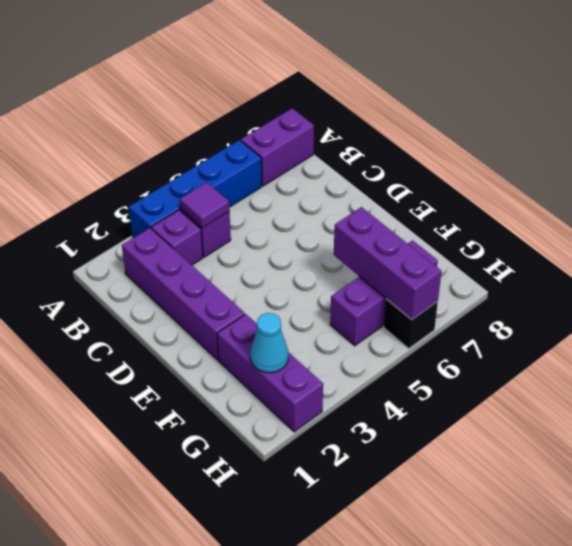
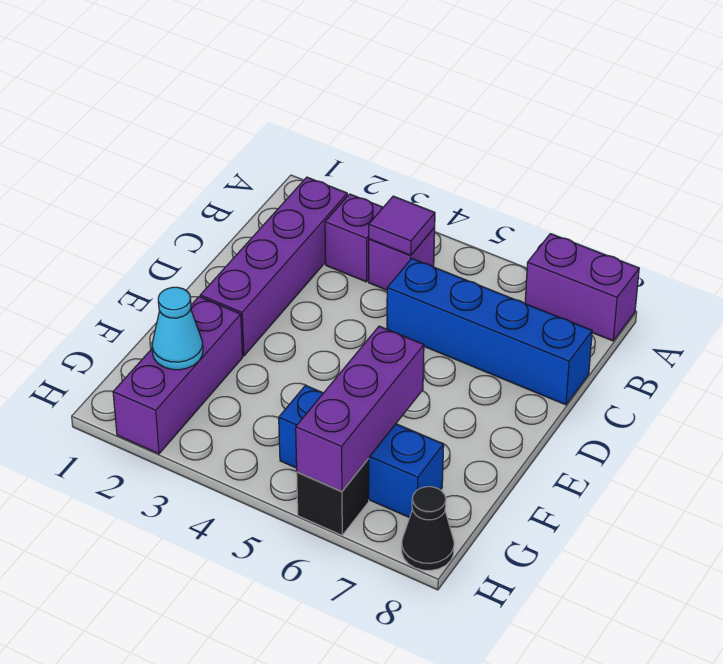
blue 1x4 brick [129,140,262,237] -> blue 1x4 brick moved to [387,259,592,405]
purple 1x3 brick [330,240,438,346] -> blue 1x3 brick [279,385,444,518]
none -> black 1x1 cone [402,487,454,570]

